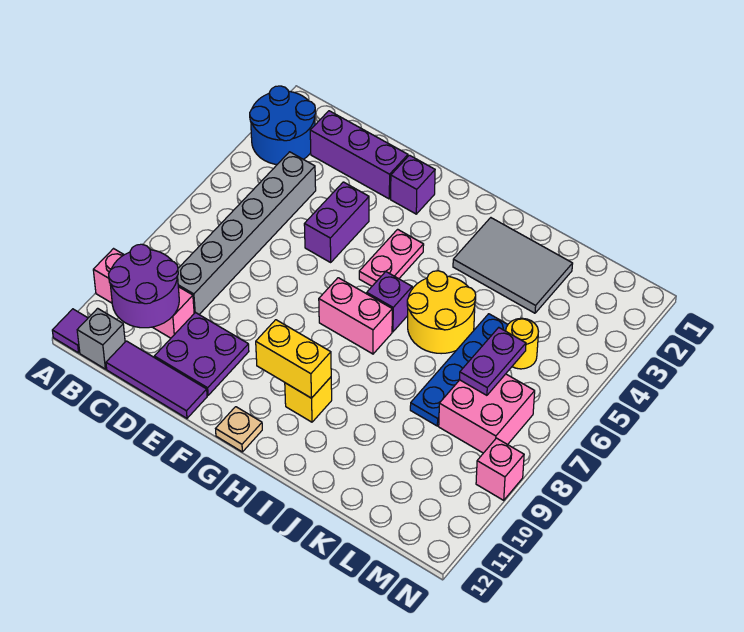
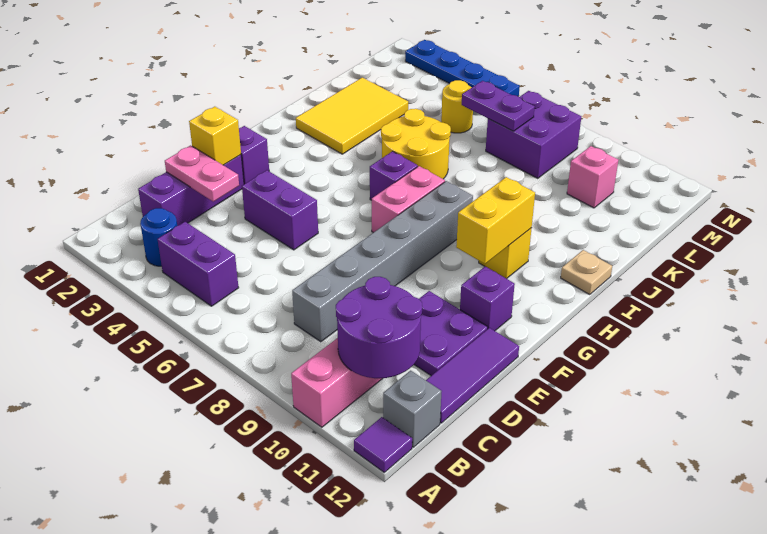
blue 2x2 round brick [250,86,316,165] -> blue 1x1 round brick [140,208,177,266]
none -> purple 1x2 brick [158,222,239,306]
grey 1x6 brick [178,152,316,314] -> grey 1x6 brick turned to [292,181,473,342]
none -> yellow 1x1 brick [189,107,241,165]
none -> purple 1x1 brick [460,266,515,331]
pink 1x2 plate [359,229,424,286] -> pink 1x2 plate moved to [165,145,239,202]
tan 1x1 plate [216,407,262,452] -> tan 1x1 plate moved to [561,250,612,295]
grey 2x3 tile [453,218,573,313] -> yellow 2x3 tile [296,78,408,154]
blue 1x4 plate [410,314,508,426] -> blue 1x4 plate moved to [405,40,520,96]
pink 2x2 brick [439,374,535,453] -> purple 2x2 brick [486,91,581,178]
pink 1x1 brick [476,438,524,500] -> pink 1x1 brick moved to [567,146,618,208]

